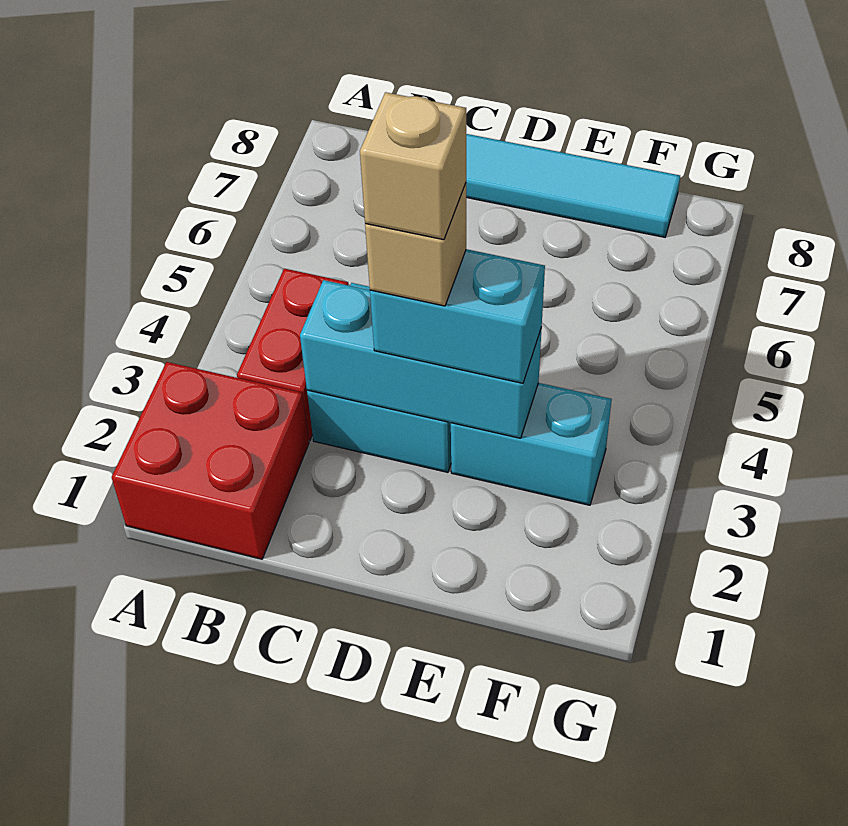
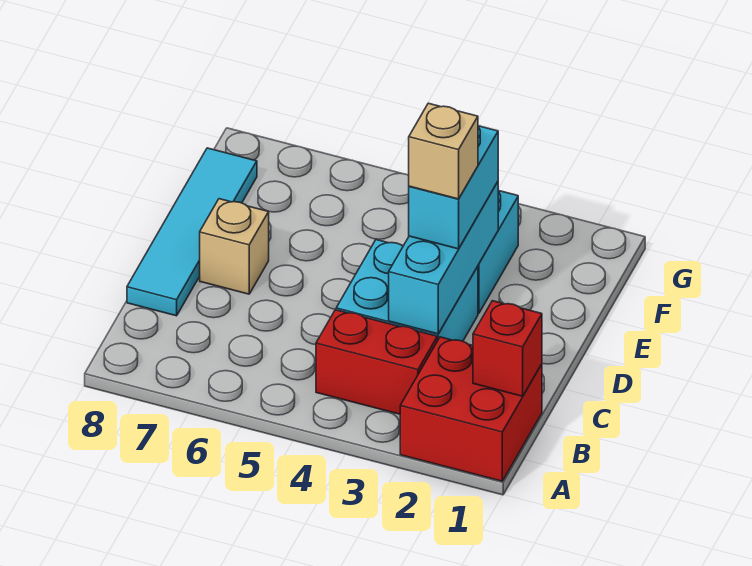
none -> red 1x1 brick [473,301,542,396]
tan 1x1 brick [360,92,466,240] -> tan 1x1 brick moved to [200,199,269,294]

